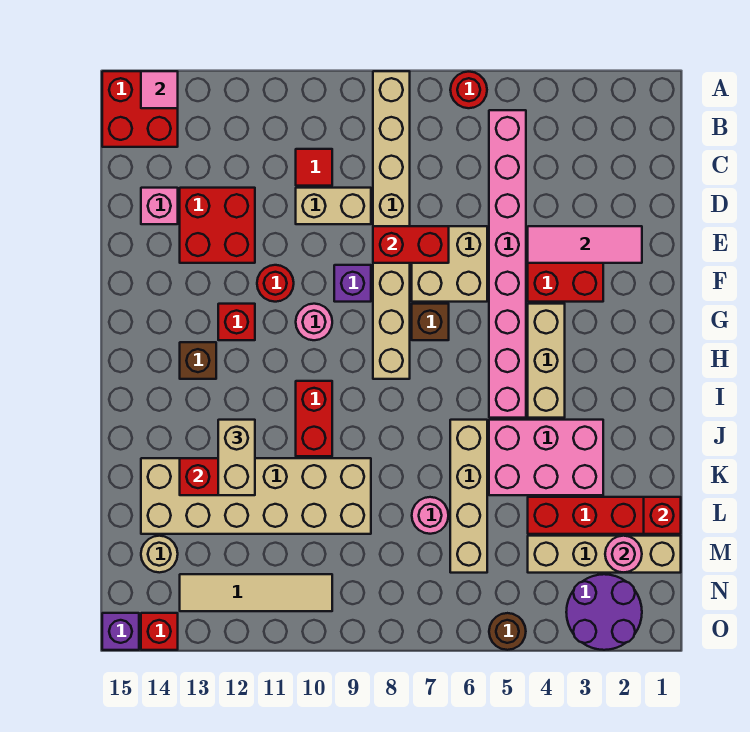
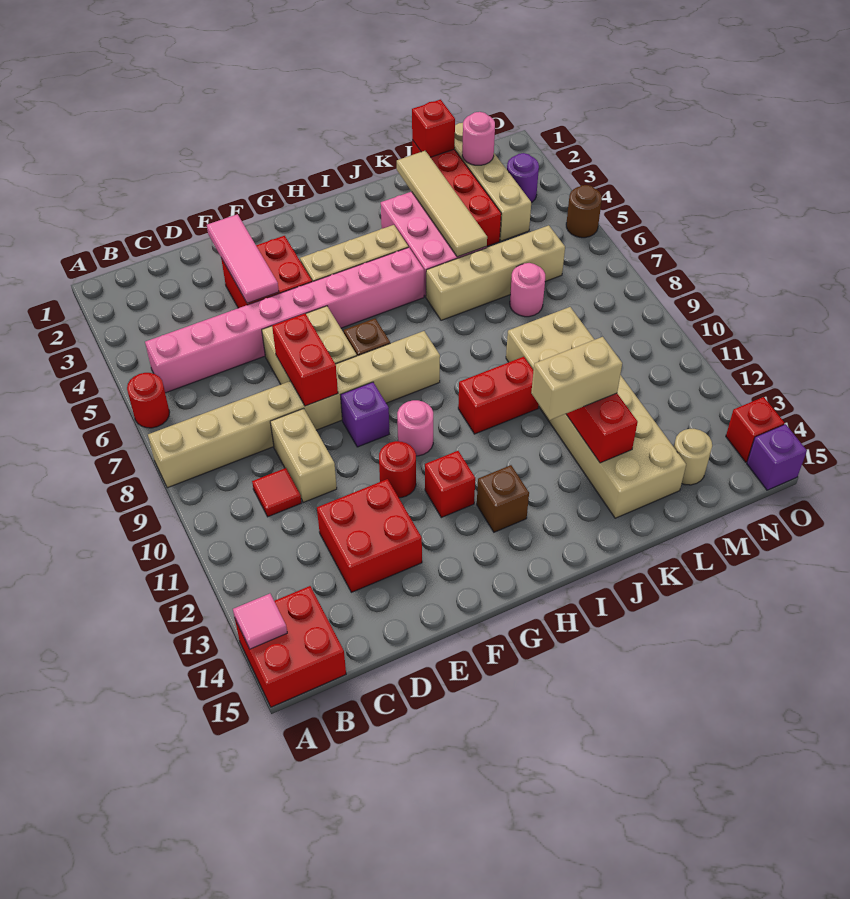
pink 1x1 brick [141,188,178,224] -> none
purple 2x2 round brick [566,574,642,650] -> purple 1x1 round brick [507,153,539,203]
tan 1x4 tile [180,574,332,611] -> tan 1x4 tile moved to [397,151,487,257]

